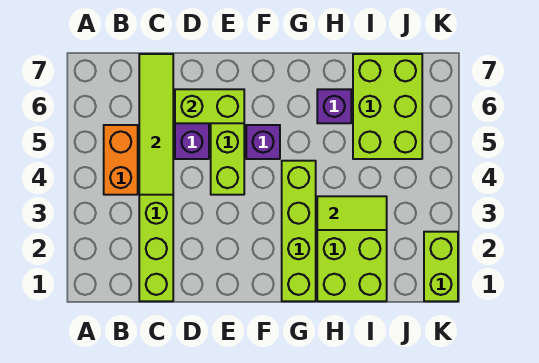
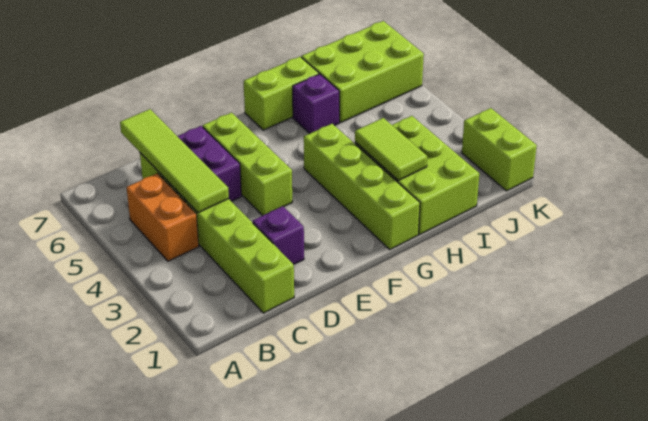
lime 1x2 brick [175,89,244,123] -> lime 1x2 brick moved to [244,57,319,130]
purple 1x1 brick [246,125,280,159] -> purple 1x1 brick moved to [252,206,304,264]
lime 1x2 tile [317,196,387,230] -> lime 1x2 tile turned to [355,118,427,180]
lime 2x3 brick [353,54,422,159] -> lime 2x3 brick turned to [301,21,424,122]

